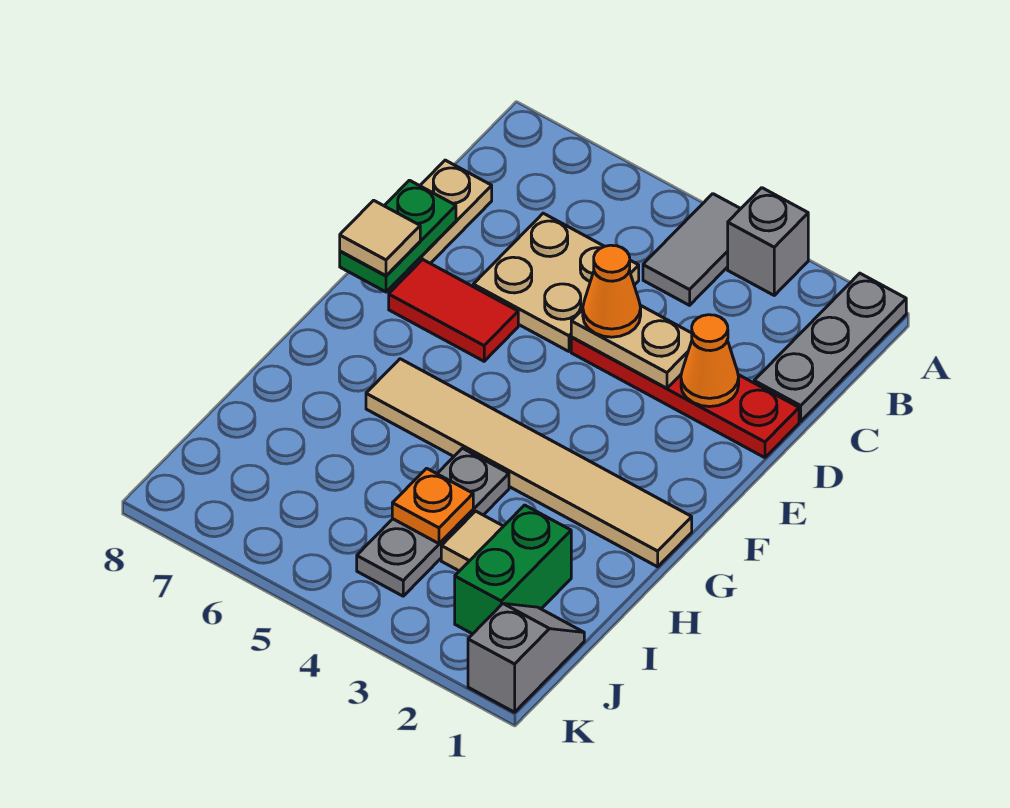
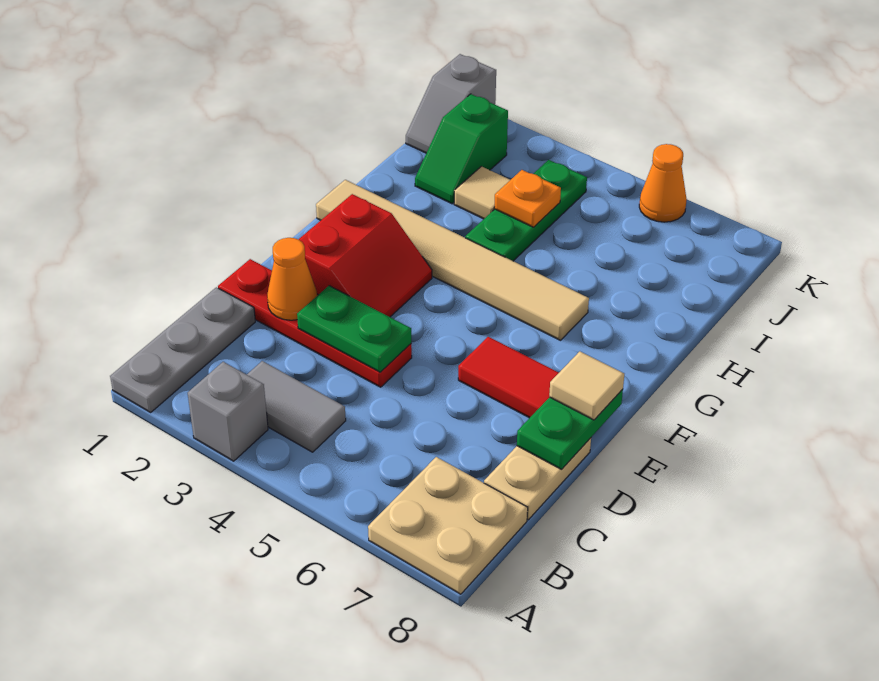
grey 1x2 tile [643,194,740,305] -> grey 1x2 tile turned to [247,361,346,452]
tan 2x2 plate [473,213,639,351] -> tan 2x2 plate moved to [368,457,528,594]
tan 1x2 plate [571,305,692,388] -> green 1x2 plate [297,286,411,372]
orange 1x1 cone [583,245,641,337] -> orange 1x1 cone moved to [639,144,687,222]
none -> red 2x2 slope [299,194,432,317]
grey 1x3 plate [357,448,509,596] -> green 1x3 plate [465,160,587,261]
green 1x2 brick [455,505,571,634] -> green 1x2 slope [415,94,508,204]

